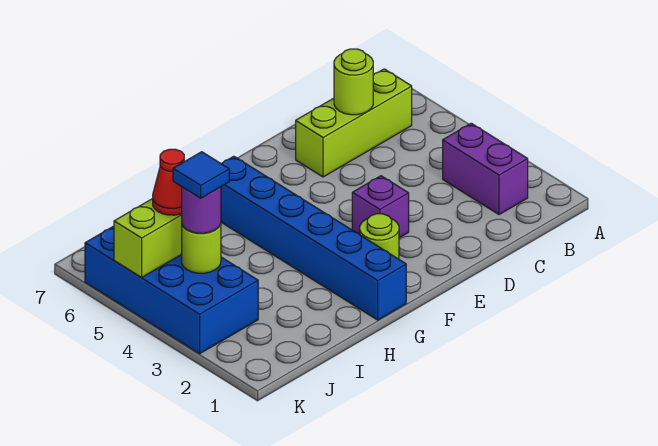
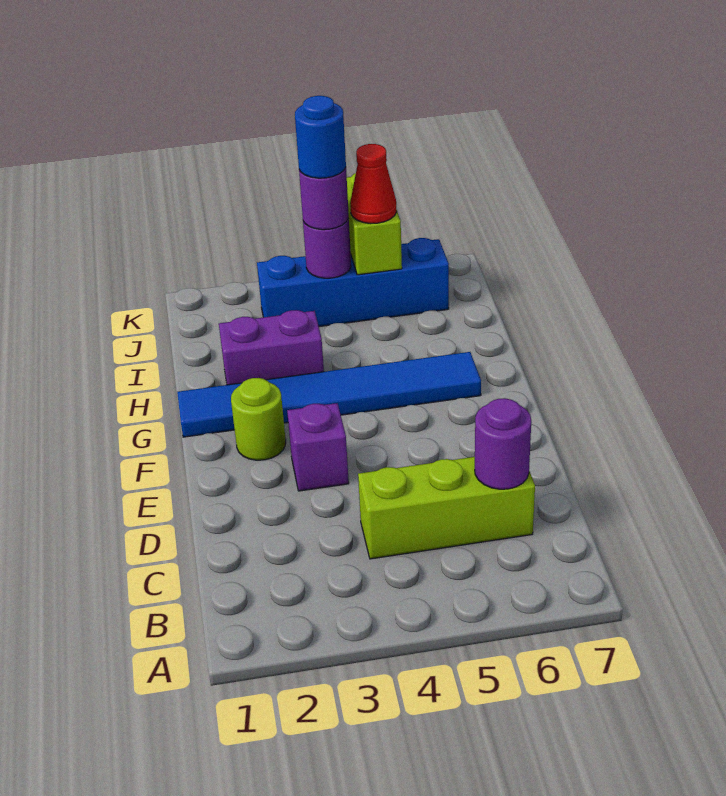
purple 1x2 brick [443,123,528,215] -> purple 1x2 brick moved to [219,310,324,385]
lime 1x3 brick [296,69,412,177] -> lime 1x3 brick turned to [358,457,535,559]
lime 1x1 round brick [334,49,373,115] -> purple 1x1 round brick [475,398,531,489]
blue 1x6 brick [221,156,406,320] -> blue 1x6 tile [177,352,481,437]
blue 2x4 brick [85,226,258,354] -> blue 1x4 brick [257,238,449,327]
lime 1x1 round brick [182,224,221,273] -> purple 1x1 round brick [303,219,351,278]
blue 1x1 tile [173,152,229,198] -> blue 1x1 round brick [295,96,346,178]

